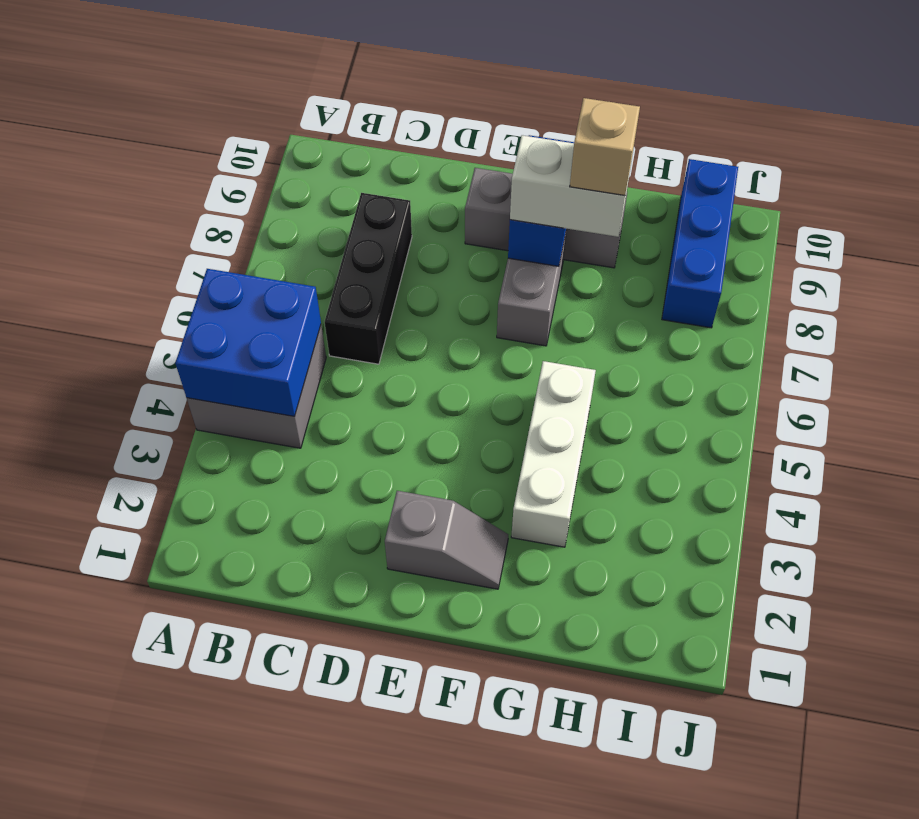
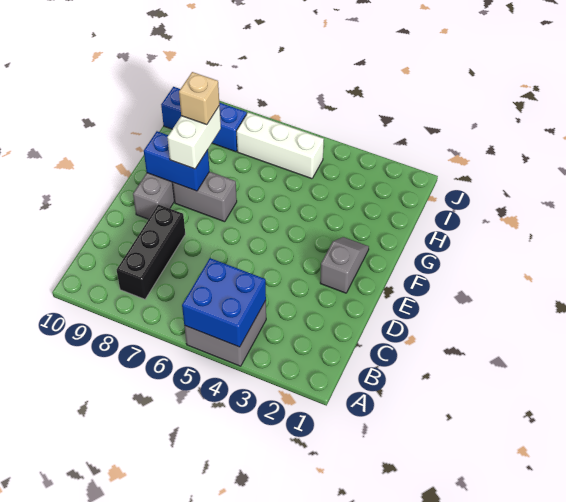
black 1x3 brick [325,193,412,364] -> black 1x3 brick turned to [117,205,185,299]
white 1x3 brick [511,361,596,547] -> white 1x3 brick moved to [236,113,324,179]

